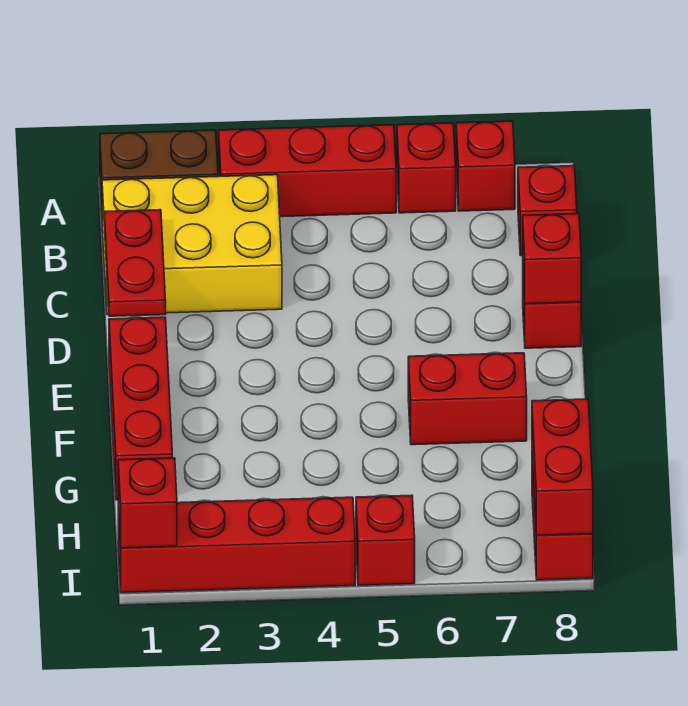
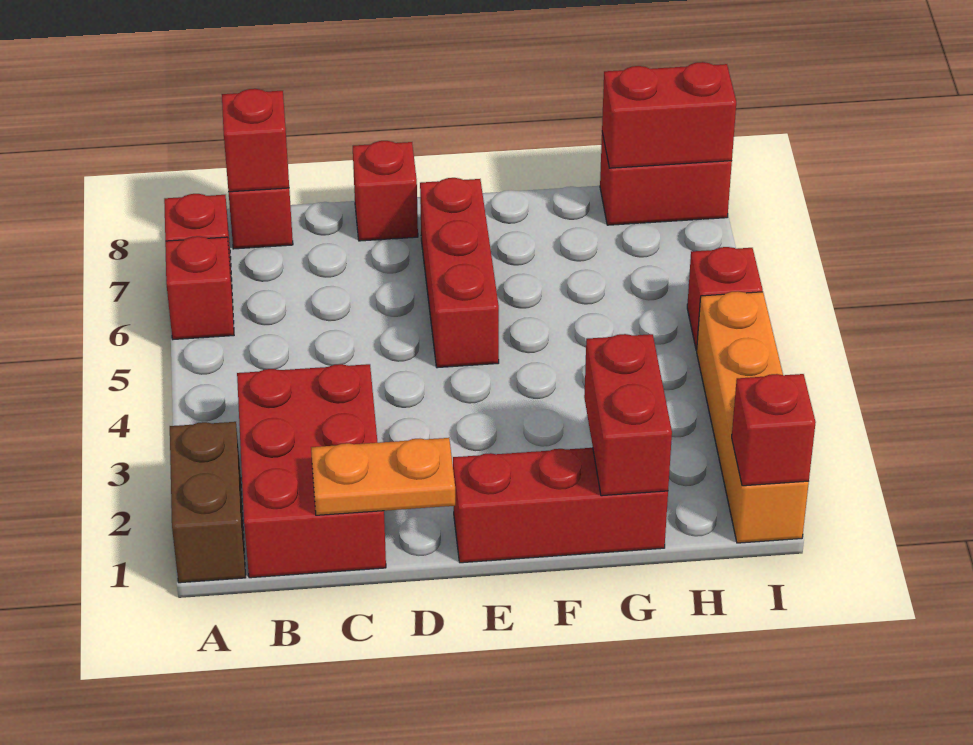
red 1x3 brick [219,125,396,217] -> red 1x3 brick moved to [420,178,499,368]
yellow 2x3 brick [102,175,282,315] -> red 2x3 brick [237,364,386,578]
red 1x2 plate [104,210,166,316] -> orange 1x2 plate [311,438,455,515]
red 1x1 brick [523,214,581,304] -> red 1x1 brick moved to [222,89,289,192]
red 1x2 brick [408,353,527,445] -> red 1x2 brick moved to [584,334,672,496]
red 1x4 brick [118,497,355,593] -> orange 1x4 brick [697,291,809,543]

